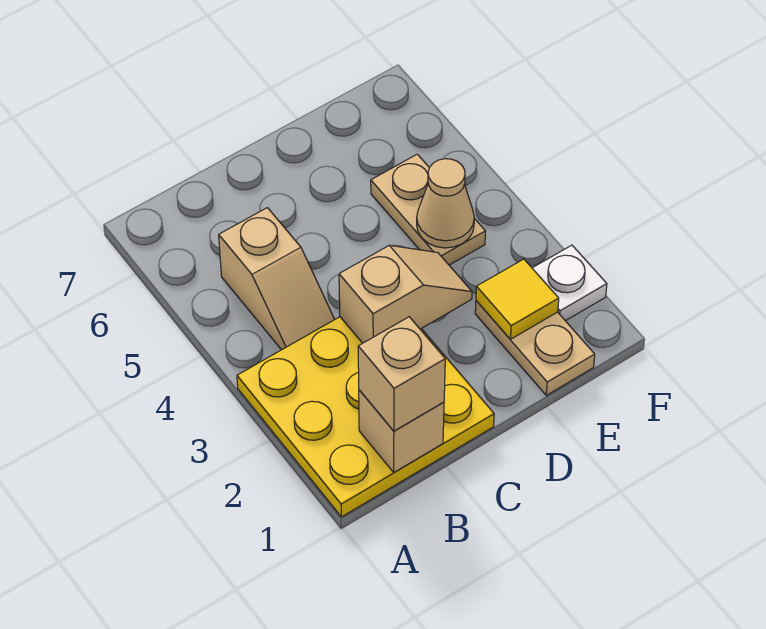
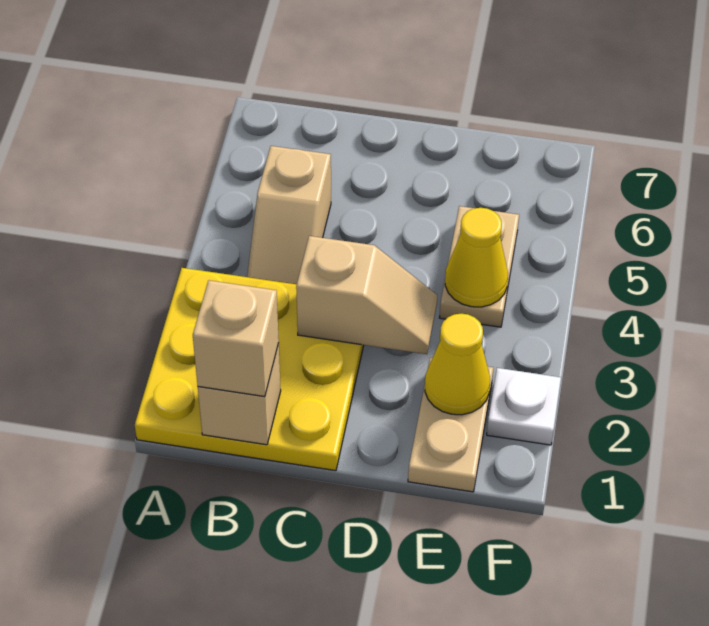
yellow 1x1 tile [476,259,559,339] -> yellow 1x1 cone [425,314,490,415]
tan 1x1 cone [417,159,474,248] -> yellow 1x1 cone [445,208,508,307]

